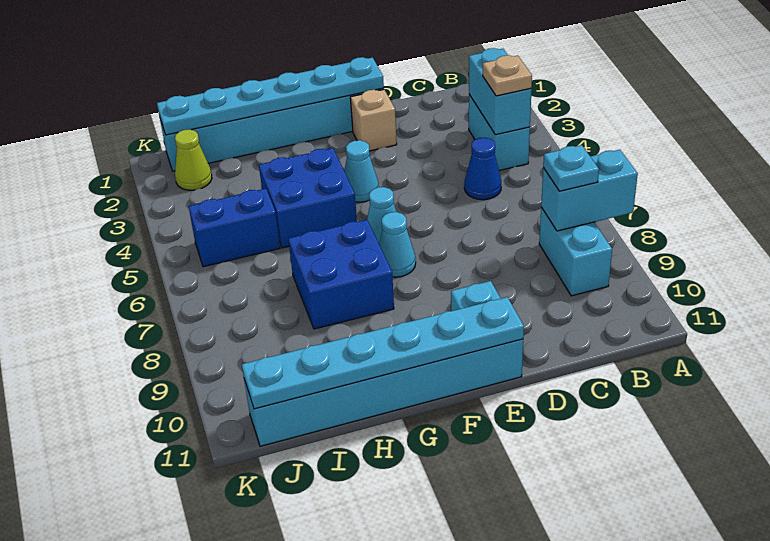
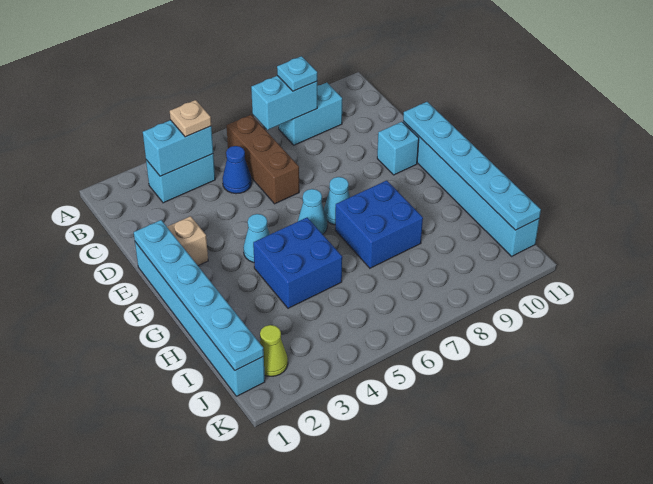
cyan 1x2 brick [541,150,638,231] -> cyan 1x2 brick turned to [251,76,317,130]
none -> brown 1x3 brick [227,115,299,204]
blue 1x2 brick [189,189,280,267] -> none

